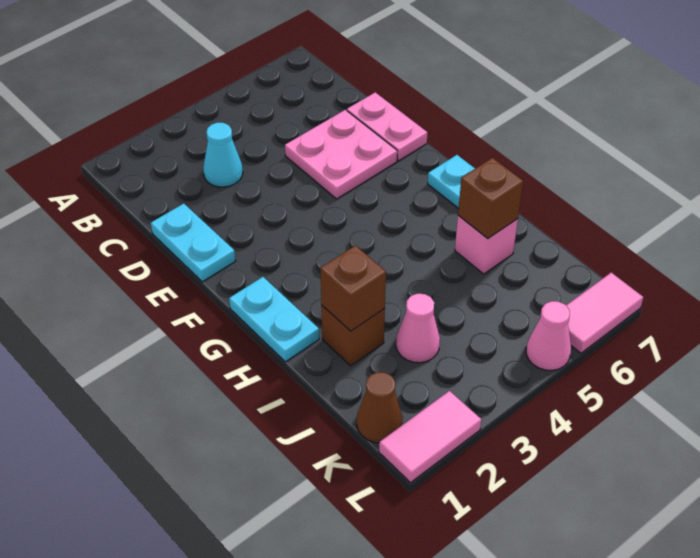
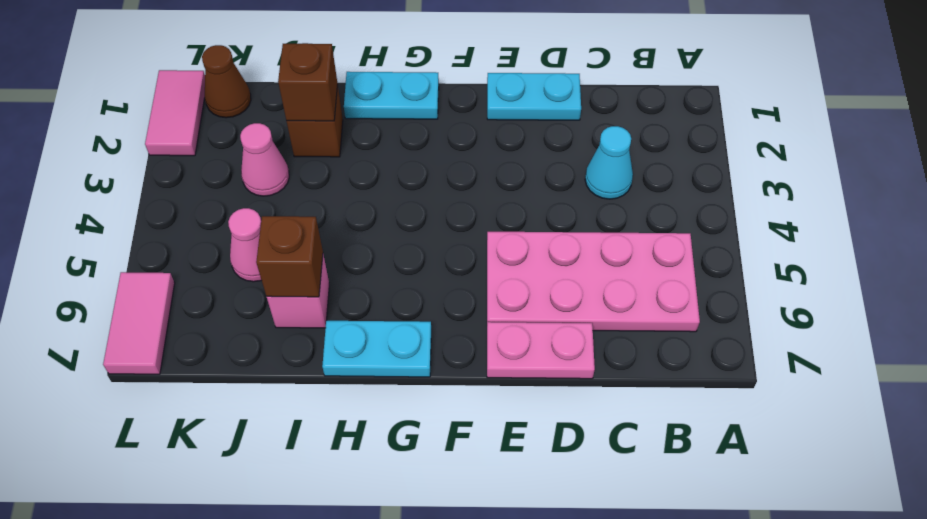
pink 2x2 plate [285,110,397,199] -> pink 2x4 plate [487,232,700,332]
pink 1x1 cone [526,301,571,370] -> pink 1x1 cone moved to [228,208,262,282]

